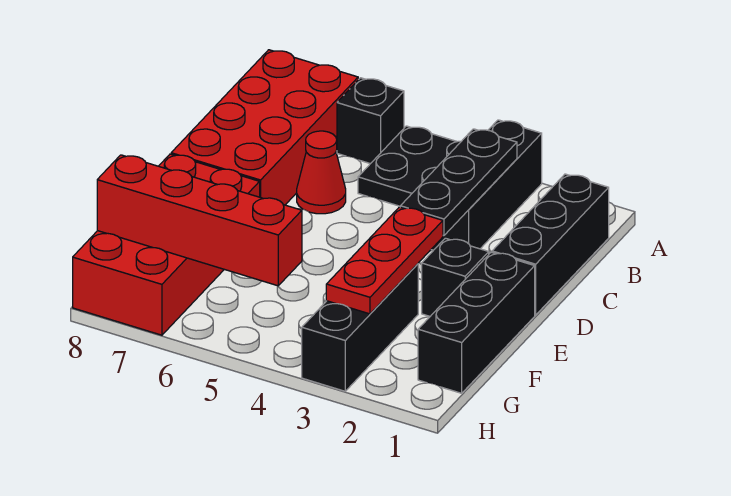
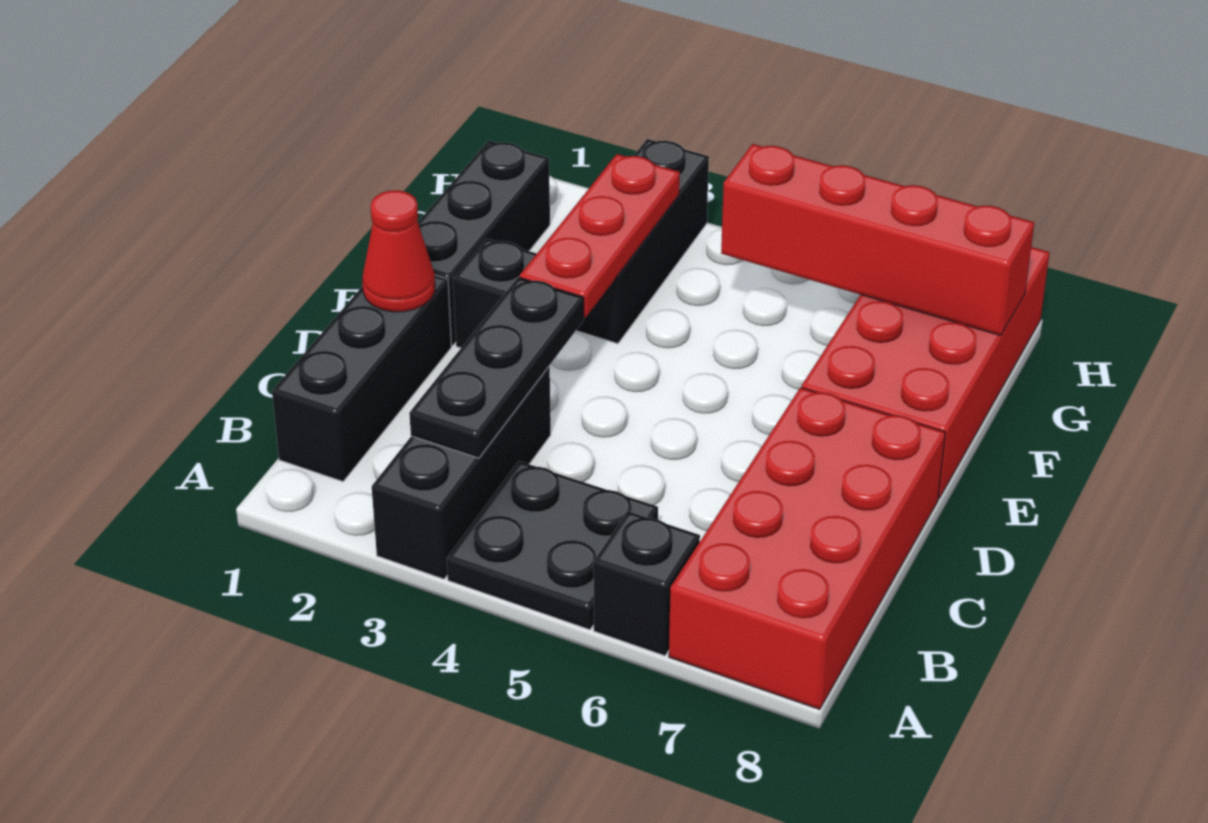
red 1x1 cone [297,131,346,214] -> red 1x1 cone moved to [362,190,435,312]

